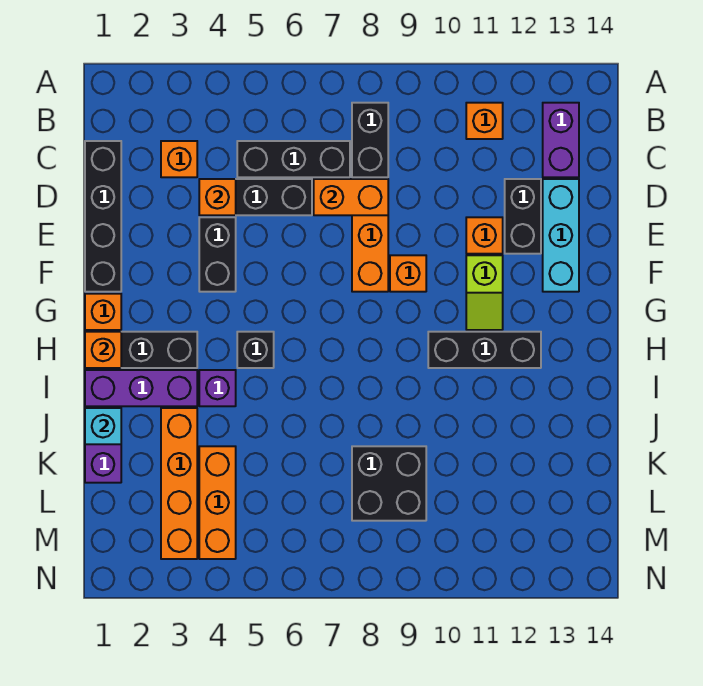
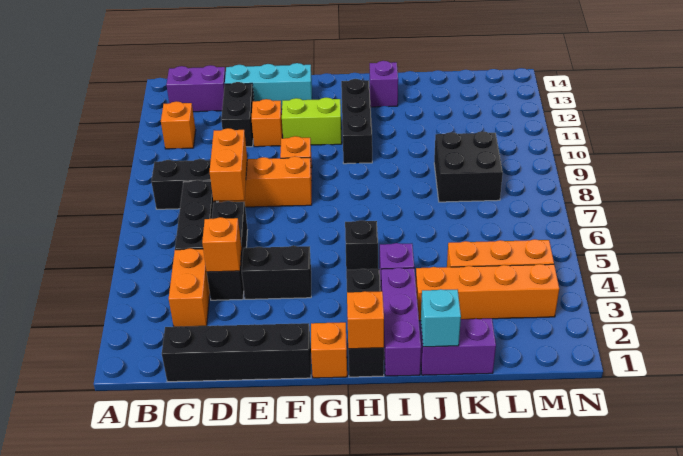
orange 1x1 brick [161,141,197,177] -> orange 1x2 brick [169,248,210,327]
black 1x2 brick [505,179,541,254] -> black 1x2 brick turned to [221,82,254,147]
lime 1x2 slope [466,255,503,330] -> lime 1x2 brick [282,98,342,145]
none -> purple 1x1 brick [370,61,398,107]

